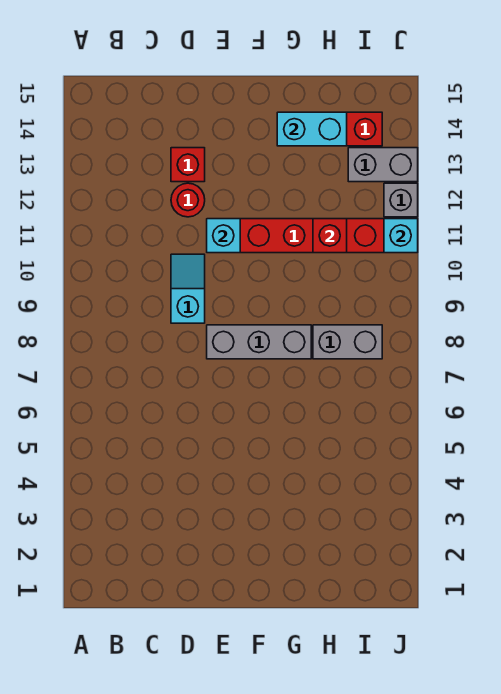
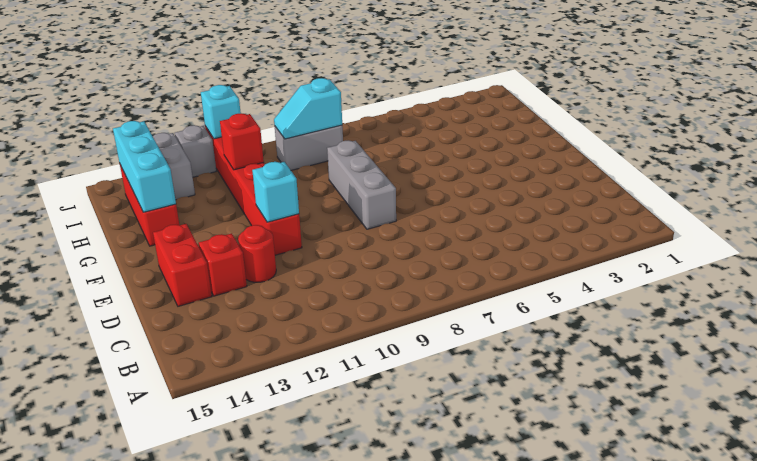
cyan 1x2 slope [171,254,205,323] -> cyan 1x2 slope moved to [274,78,342,139]
none -> red 1x2 brick [153,224,212,306]
cyan 1x2 brick [277,112,347,146] -> cyan 1x3 brick [113,121,176,212]
grey 1x2 brick [313,325,382,359] -> grey 1x2 brick turned to [275,125,343,170]

